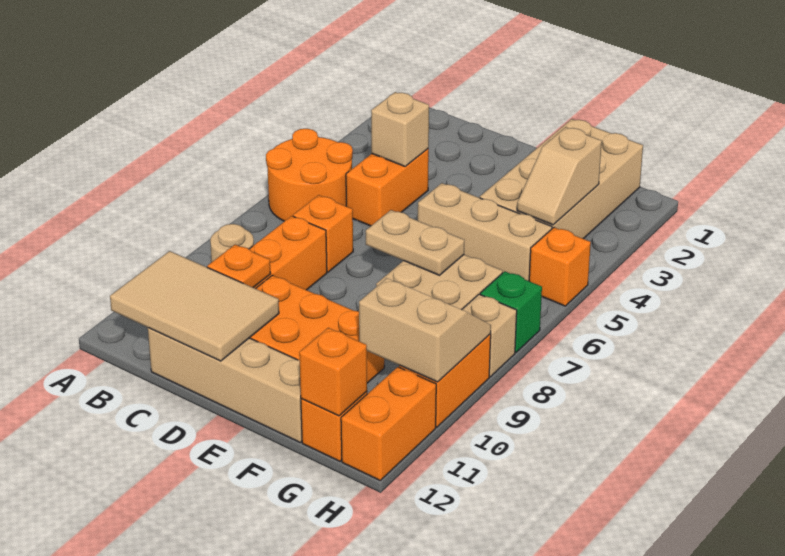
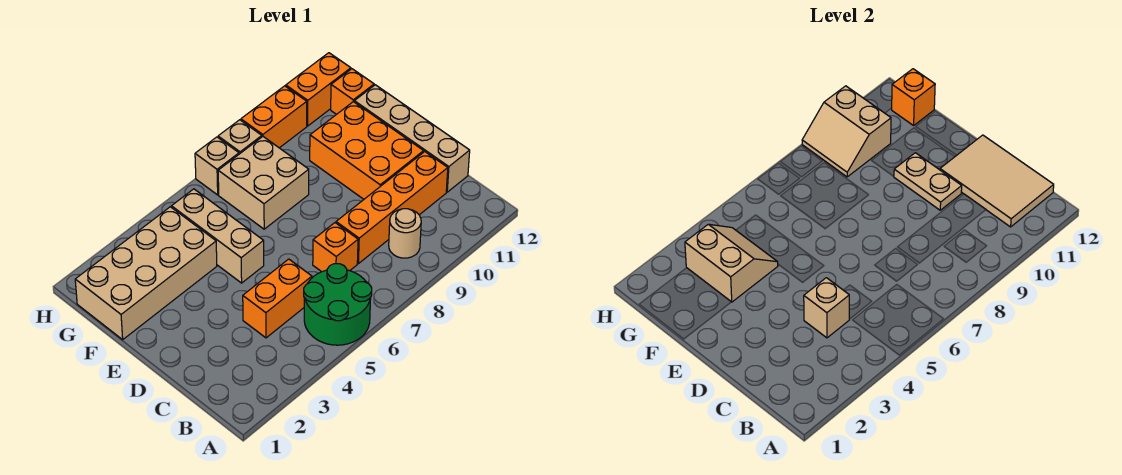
orange 2x2 round brick [266,129,353,221] -> green 2x2 round brick [304,264,372,345]
orange 1x1 plate [207,245,271,288] -> none
tan 1x2 plate [366,210,465,275] -> tan 1x2 plate moved to [894,153,962,210]
tan 1x2 slope [517,127,602,225] -> tan 2x2 slope [685,224,778,302]
orange 1x1 brick [529,227,591,306] -> none
green 1x1 brick [480,271,542,353] -> tan 1x1 brick [195,137,239,195]

